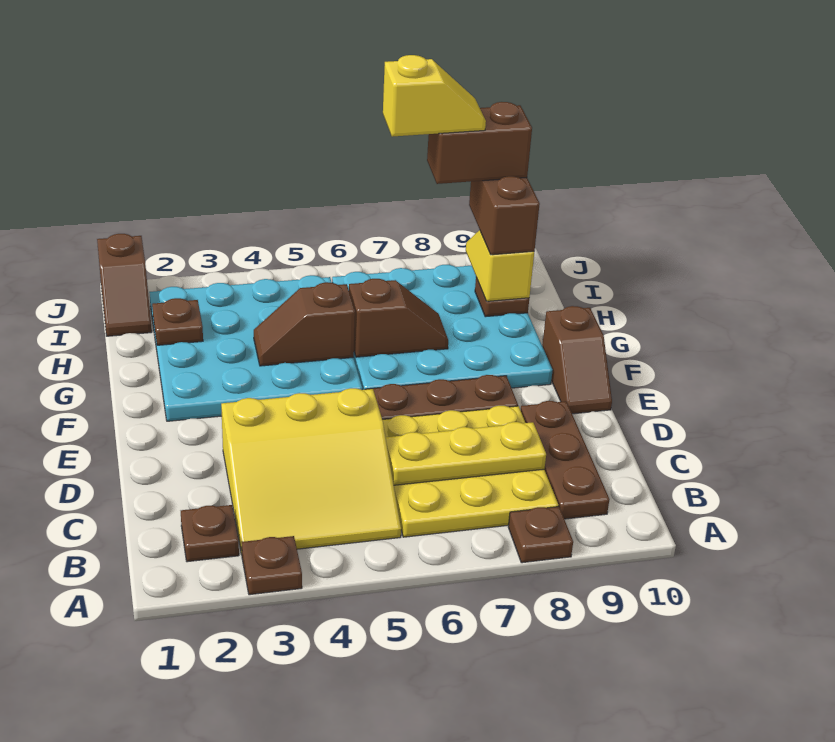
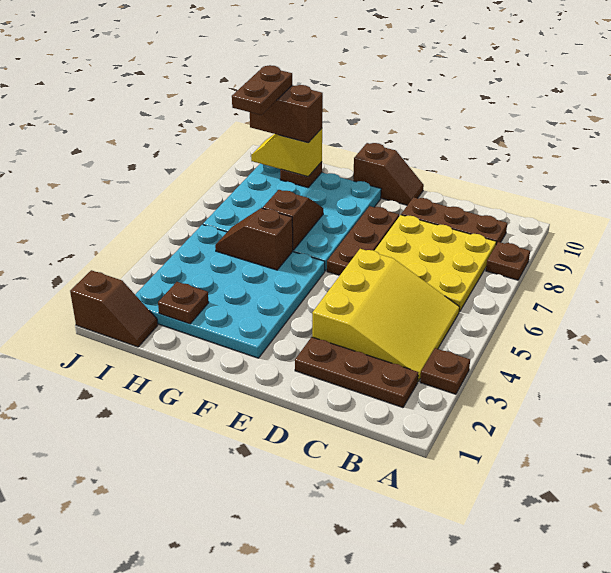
brown 1x1 plate [181,505,239,562] -> brown 1x3 plate [295,337,418,408]
yellow 1x3 plate [386,422,546,485] -> none
brown 1x2 slope [254,282,355,366] -> brown 1x2 slope turned to [215,208,293,270]
yellow 1x2 slope [383,55,486,137] -> none
brown 1x2 brick [427,102,532,184] -> brown 1x2 plate [232,65,292,115]

